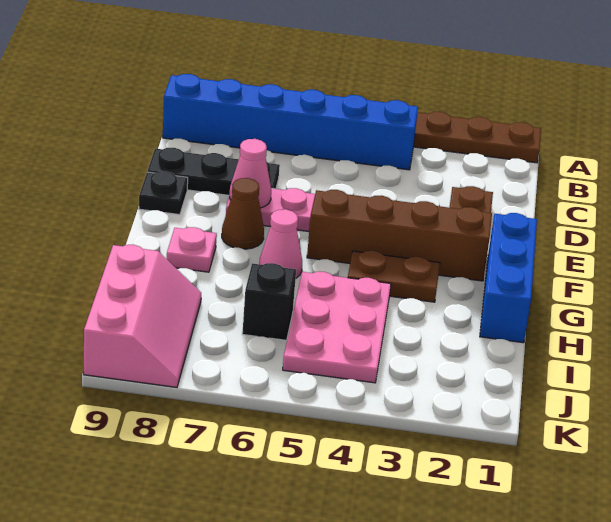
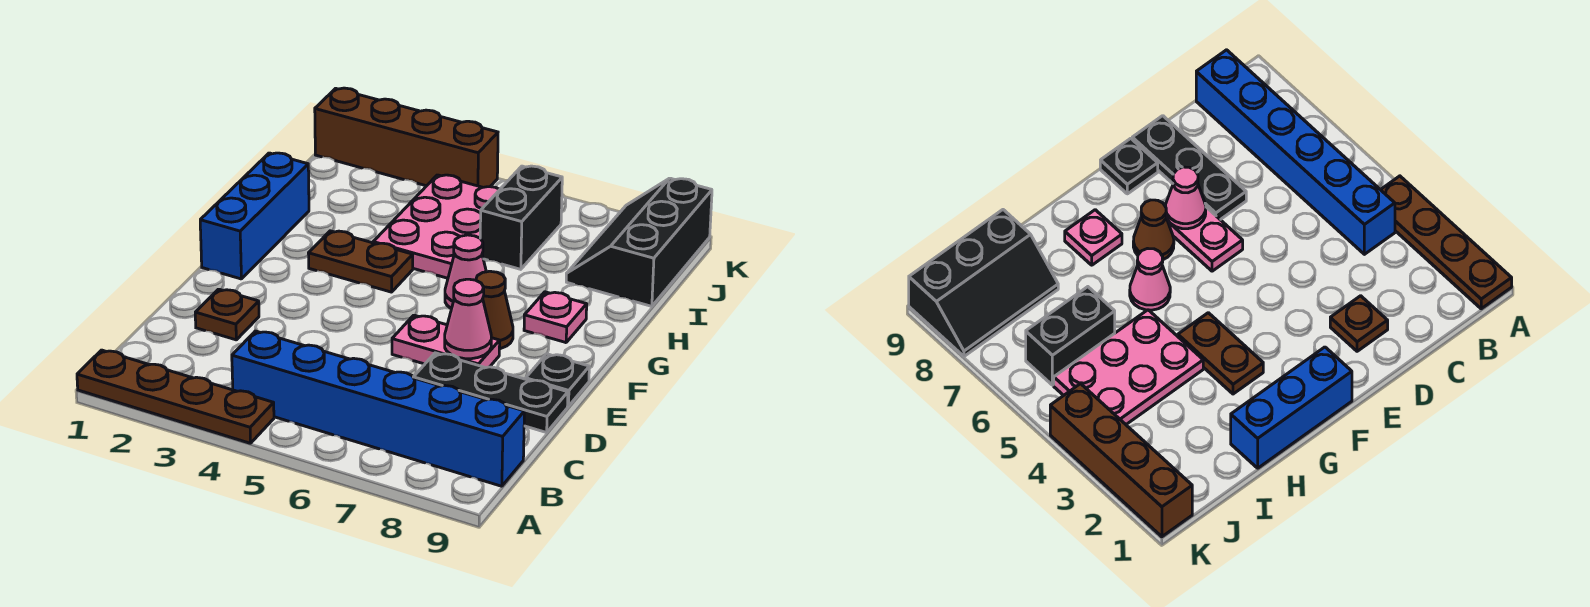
brown 1x4 brick [307,190,492,281] -> brown 1x4 brick moved to [315,88,498,187]
black 1x1 brick [242,263,296,340] -> black 1x2 brick [480,166,562,269]
pink 2x3 slope [84,245,201,387] -> black 2x3 slope [566,178,712,306]

